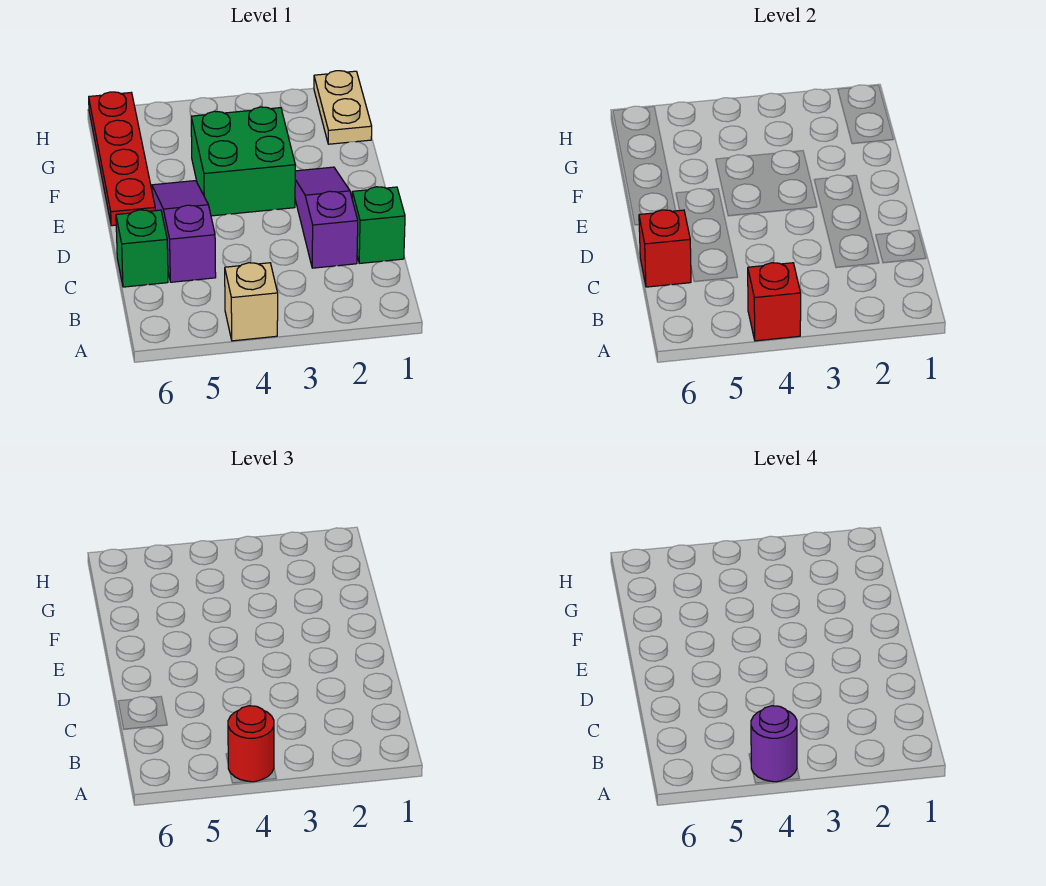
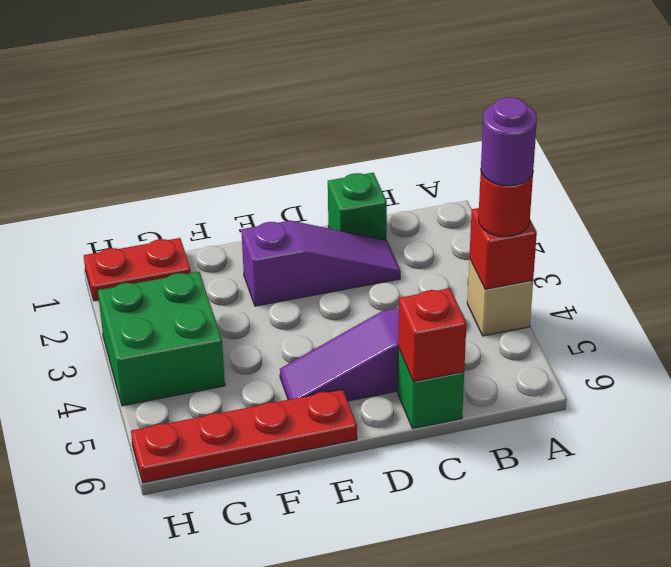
purple 1x3 slope [295,167,358,268] -> purple 1x3 slope turned to [241,221,401,306]
green 2x2 brick [191,107,295,216] -> green 2x2 brick moved to [98,272,225,406]
tan 1x2 plate [314,71,372,144] -> red 1x2 plate [84,238,191,301]

